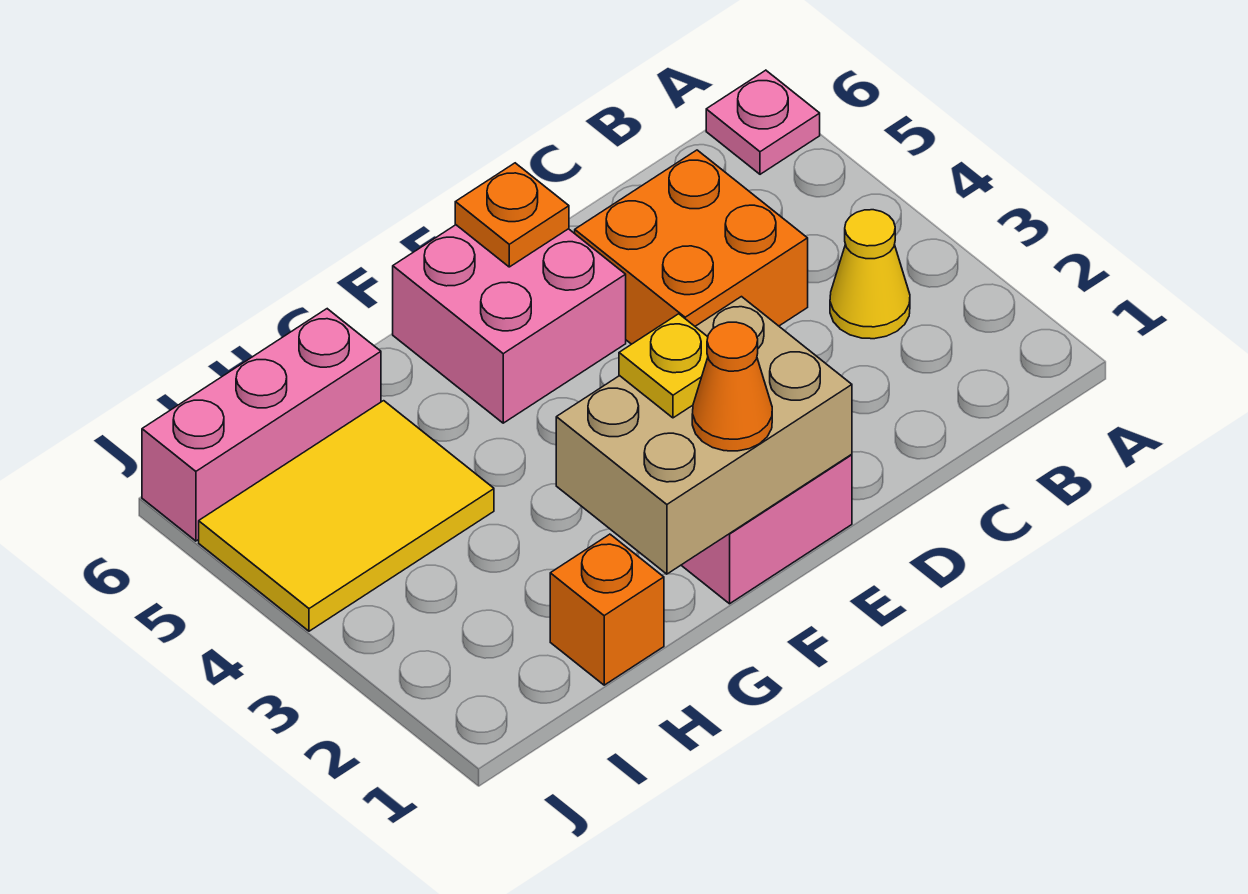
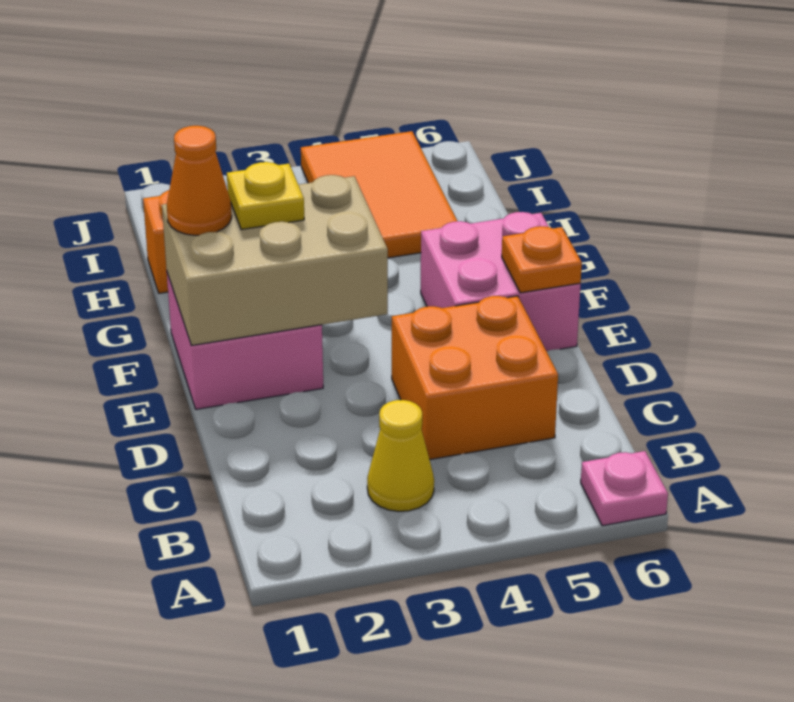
tan 2x3 brick [556,297,852,574] -> tan 2x3 brick turned to [162,175,388,346]
yellow 2x3 tile [199,401,494,631] -> orange 2x3 tile [301,131,457,258]
pink 1x3 brick [142,309,381,541] -> none

